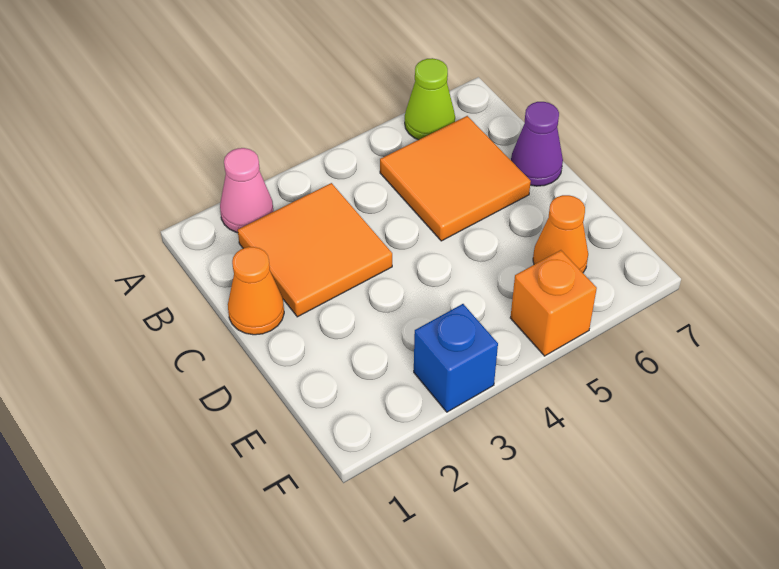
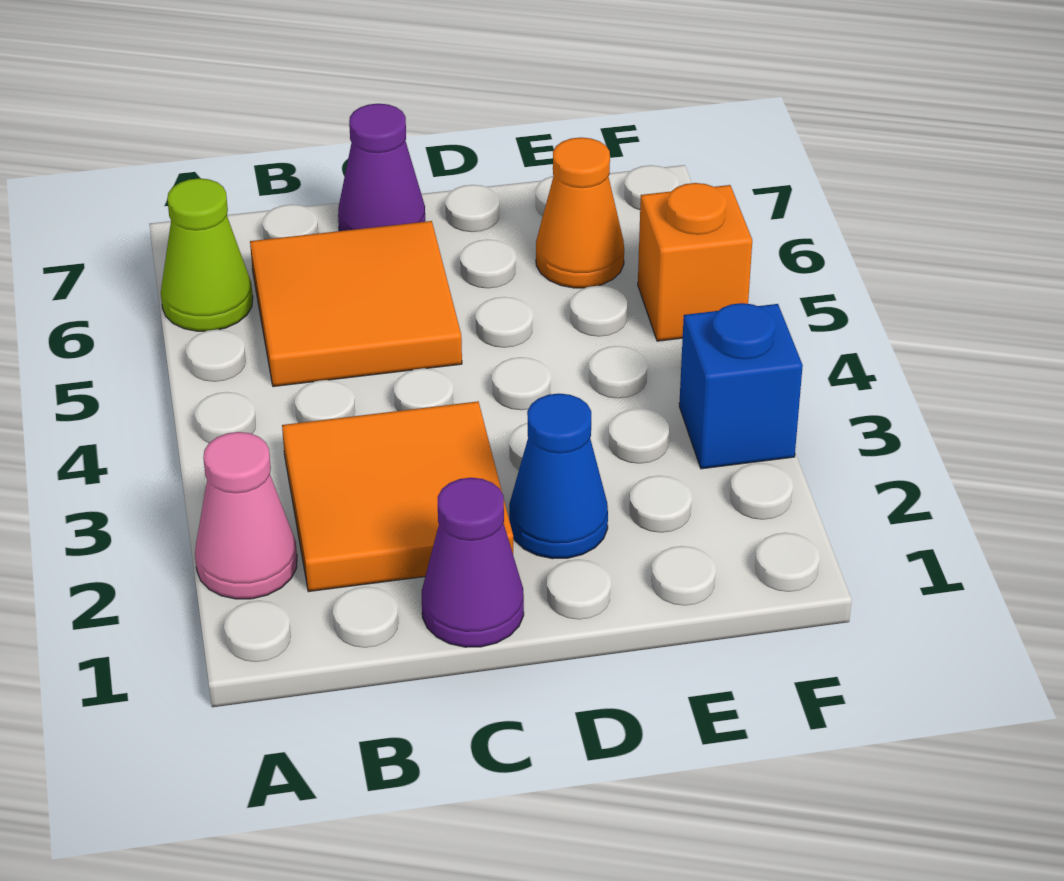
orange 1x1 cone [228,247,284,335] -> purple 1x1 cone [422,478,524,647]
none -> blue 1x1 cone [509,394,608,559]

